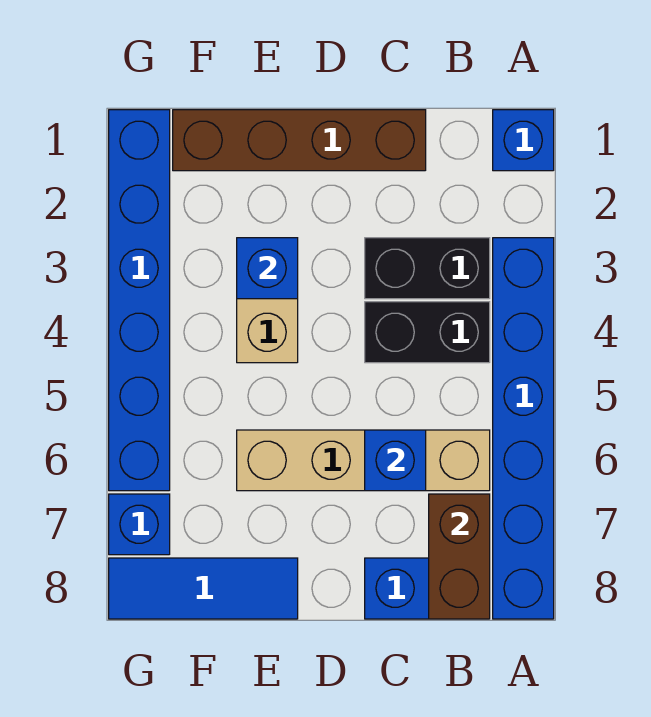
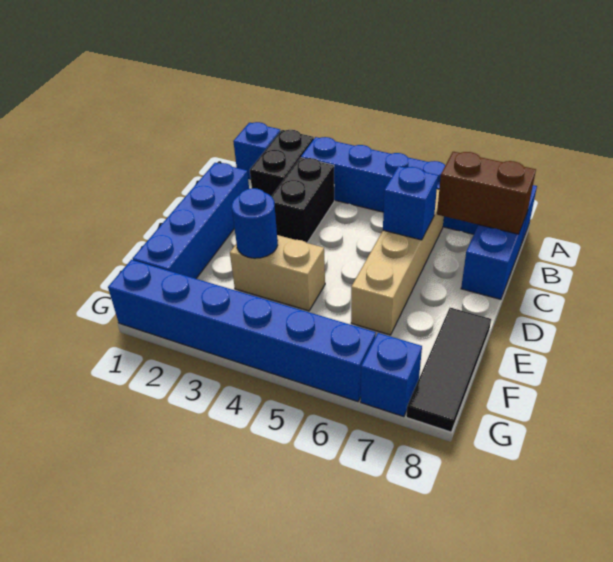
black 1x2 brick [365,302,490,363] -> black 1x2 brick moved to [250,130,314,196]
brown 1x4 brick [173,110,426,171] -> blue 1x4 brick [133,163,249,279]
blue 1x1 brick [237,238,298,299] -> blue 1x1 round brick [232,188,278,258]
blue 1x3 tile [109,558,298,619] -> black 1x3 tile [406,308,491,432]

